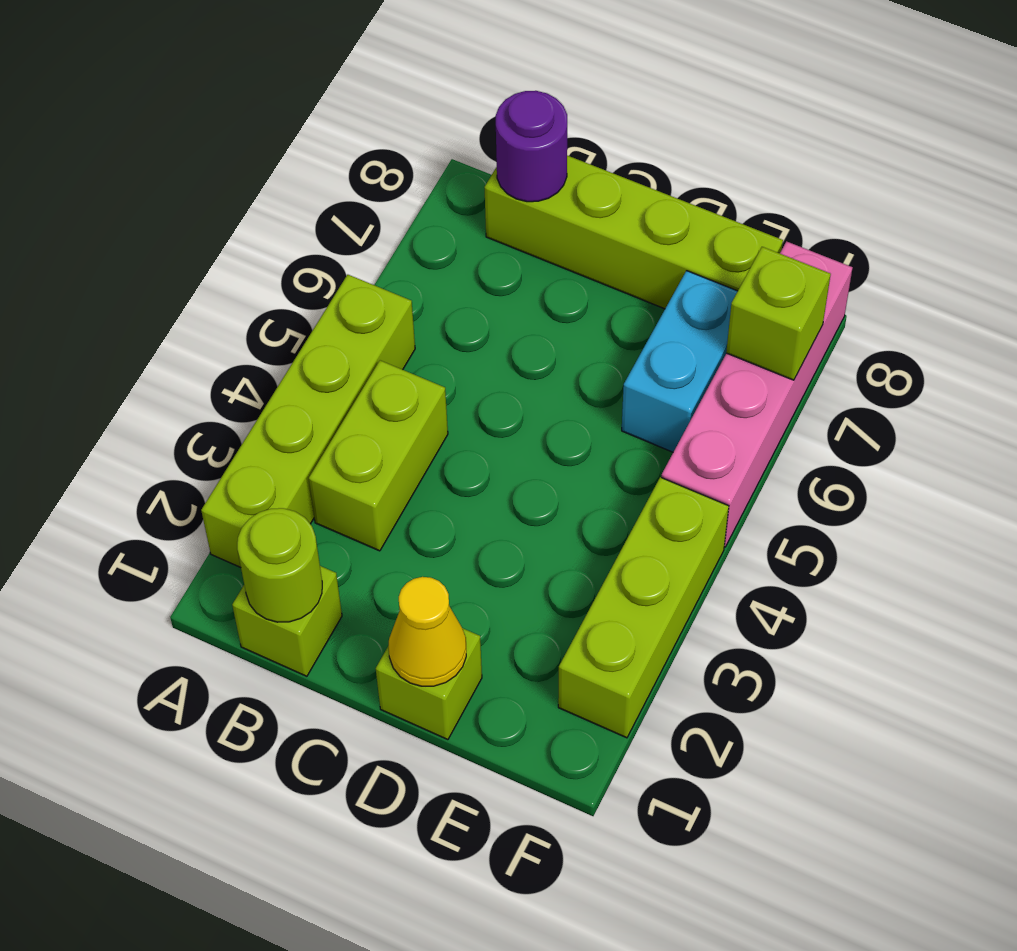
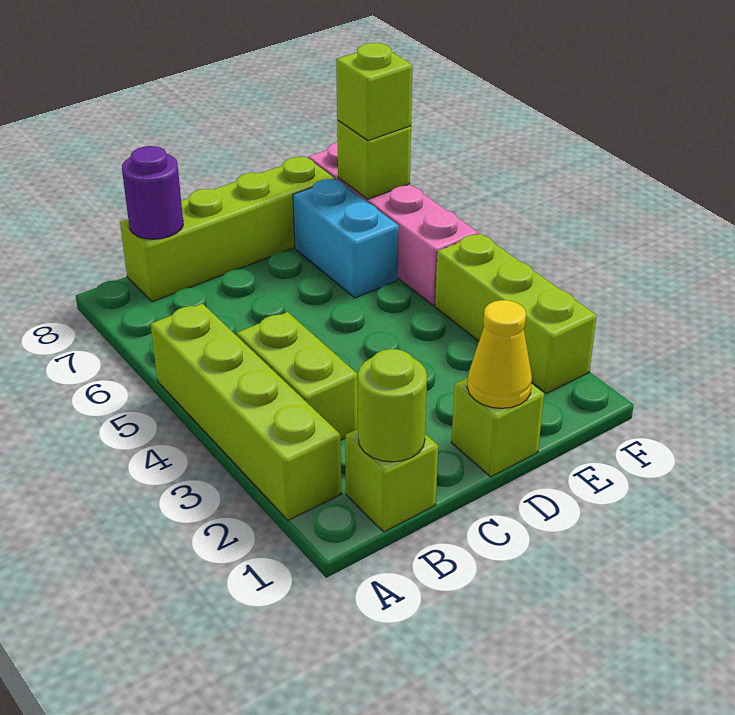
none -> lime 1x1 brick [336,43,413,141]

